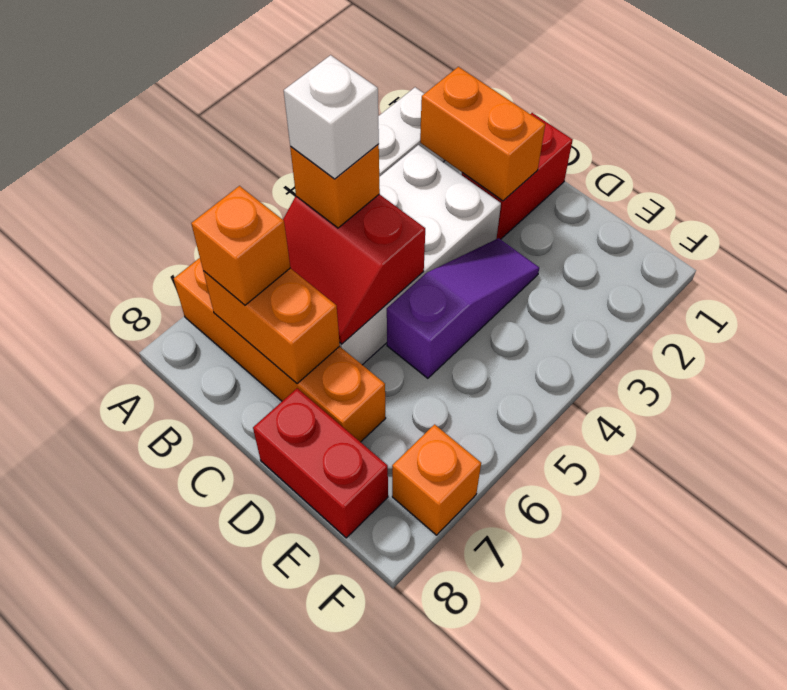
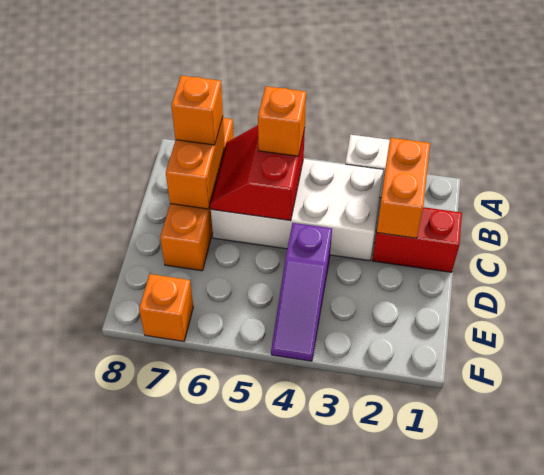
white 1x1 brick [284,55,379,179] -> none
purple 1x3 slope [387,238,539,378] -> purple 1x3 slope turned to [271,223,332,361]
red 1x2 brick [253,388,388,538] -> none

